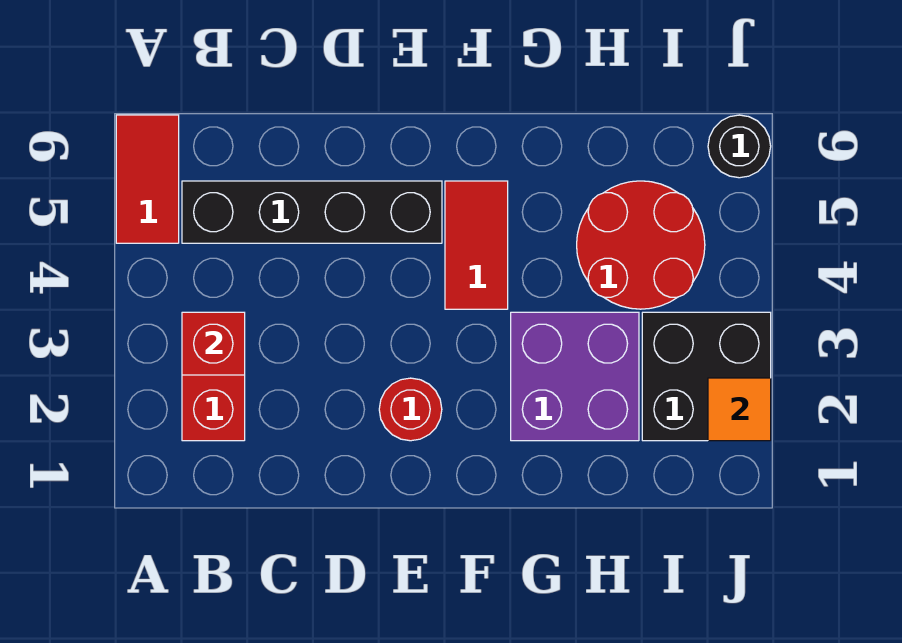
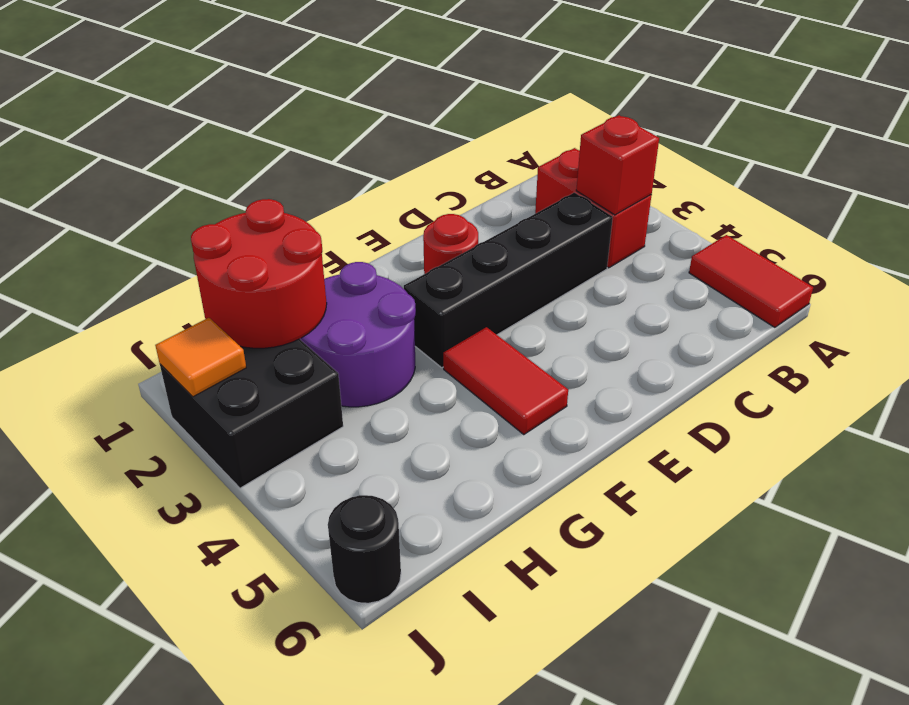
black 1x4 brick [182,181,442,243] -> black 1x4 brick moved to [404,193,613,368]
purple 2x2 brick [511,312,639,441] -> purple 2x2 round brick [300,262,416,407]
red 2x2 round brick [577,181,705,309] -> red 2x2 round brick moved to [191,199,327,348]

